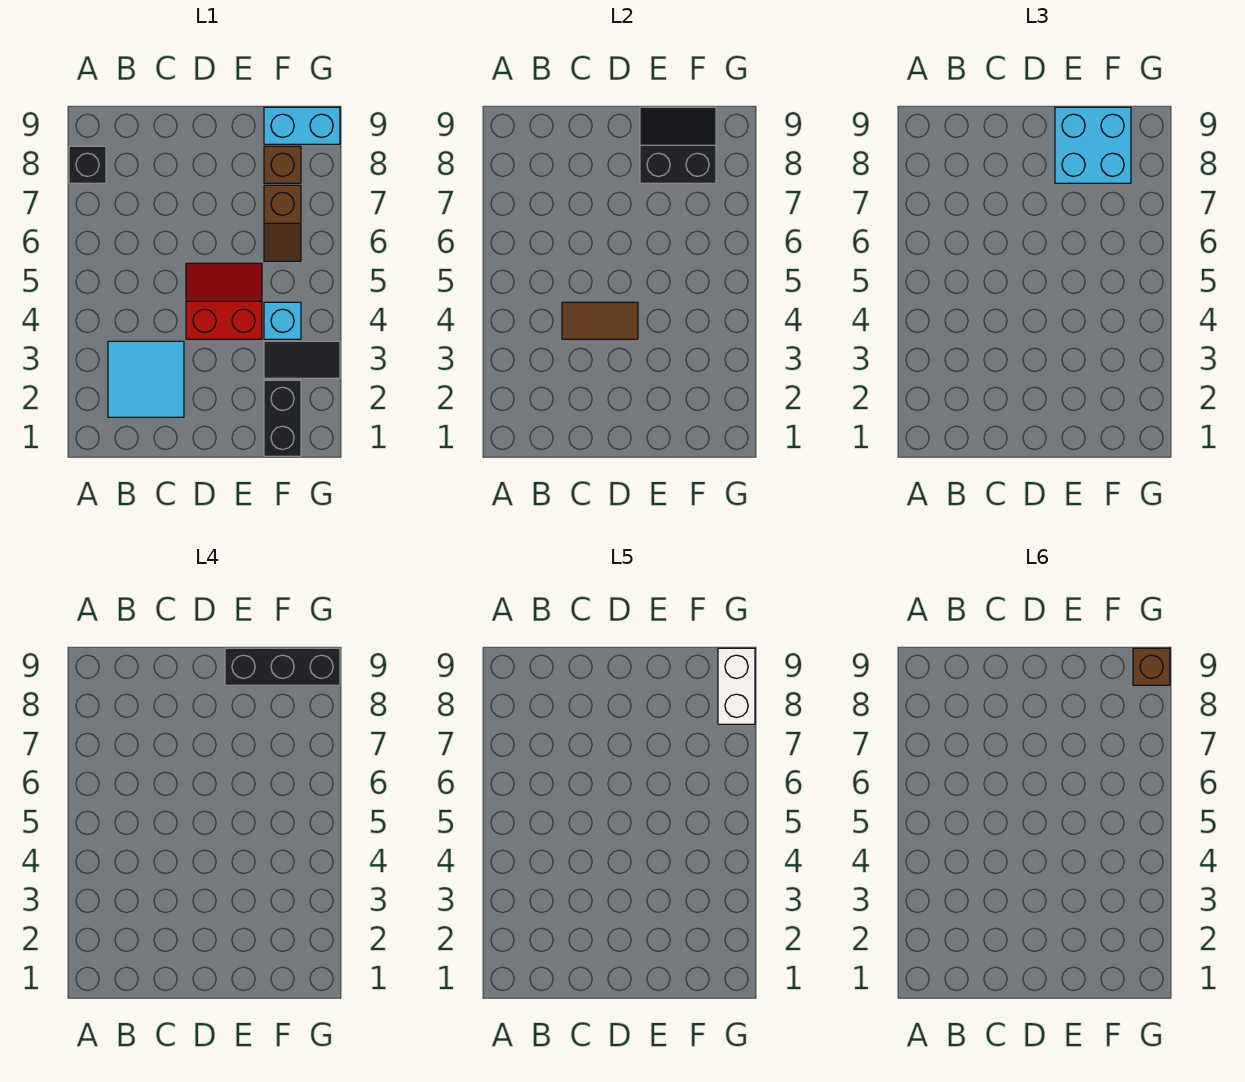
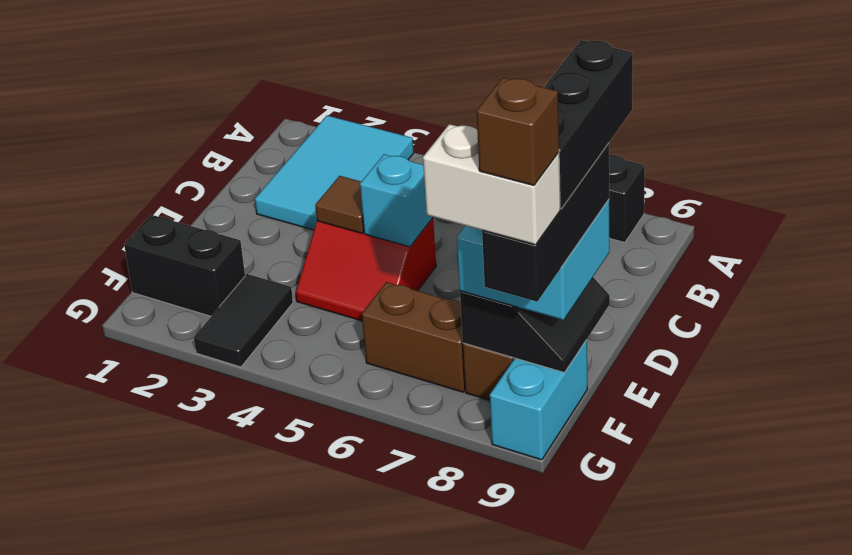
cyan 2x2 tile [108,341,184,417] -> cyan 2x3 tile [255,116,414,230]
brown 1x2 tile [562,302,638,339] -> brown 1x1 tile [315,176,364,233]
red 2x2 slope [186,263,262,339] -> red 2x2 slope turned to [296,218,436,321]
none -> black 1x3 brick [544,40,633,209]
cyan 1x1 brick [264,302,301,339] -> cyan 1x1 brick moved to [360,154,433,247]
brown 1x2 slope [264,185,301,261] -> brown 1x2 brick [362,282,465,392]

